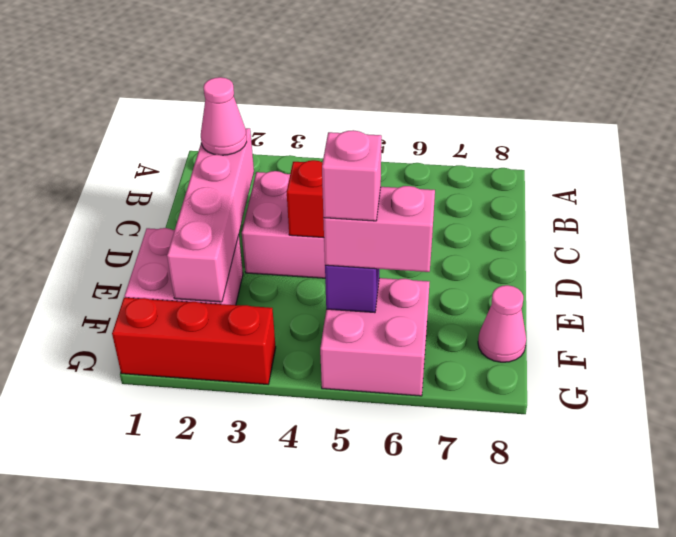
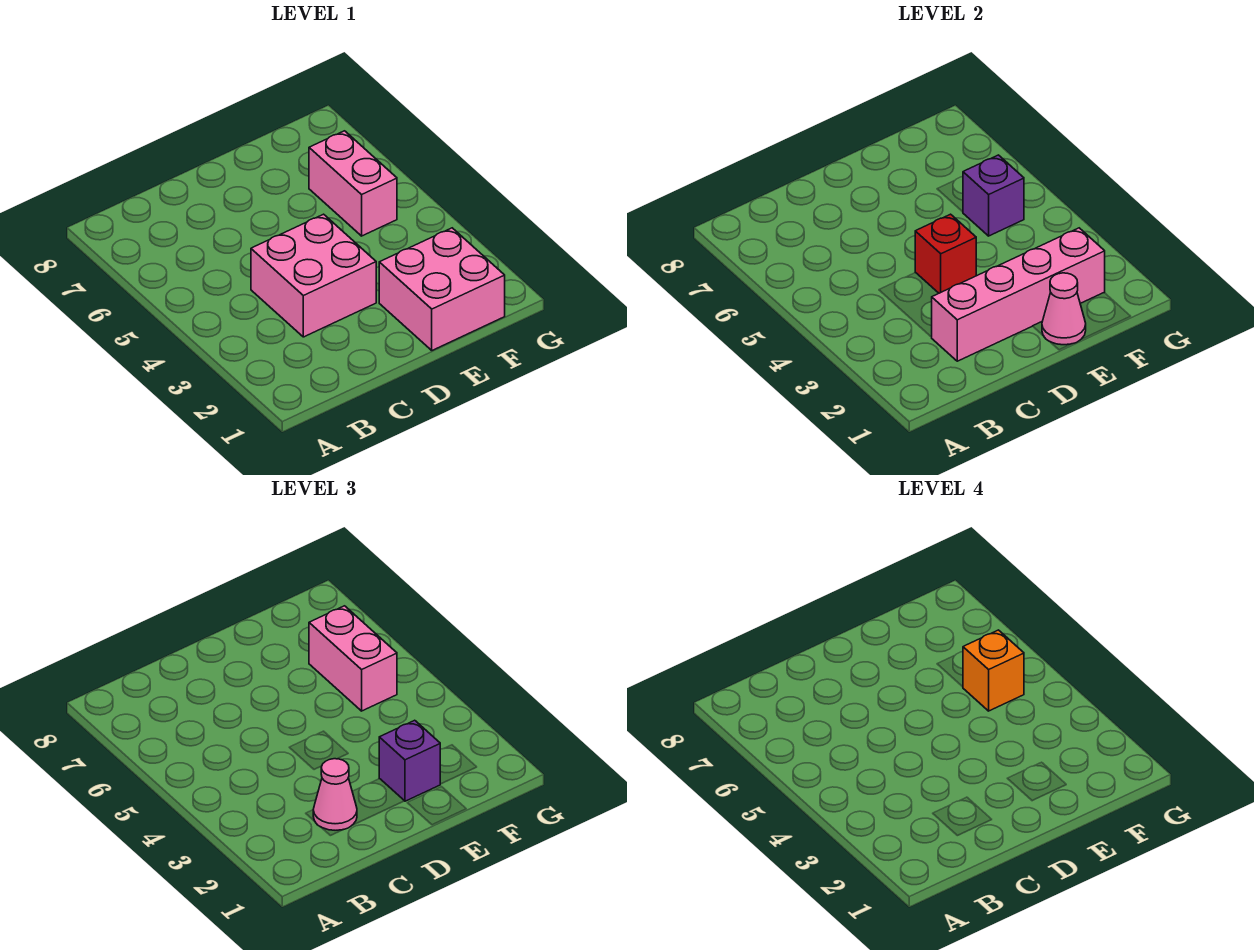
none -> purple 1x1 brick [379,720,440,801]
pink 2x2 brick [320,278,430,396] -> pink 1x2 brick [309,131,397,236]
pink 1x1 brick [322,130,382,221] -> orange 1x1 brick [963,630,1024,711]
pink 1x1 cone [478,285,526,362] -> pink 1x1 cone moved to [1042,273,1086,345]
red 1x3 brick [112,297,276,384] -> none

